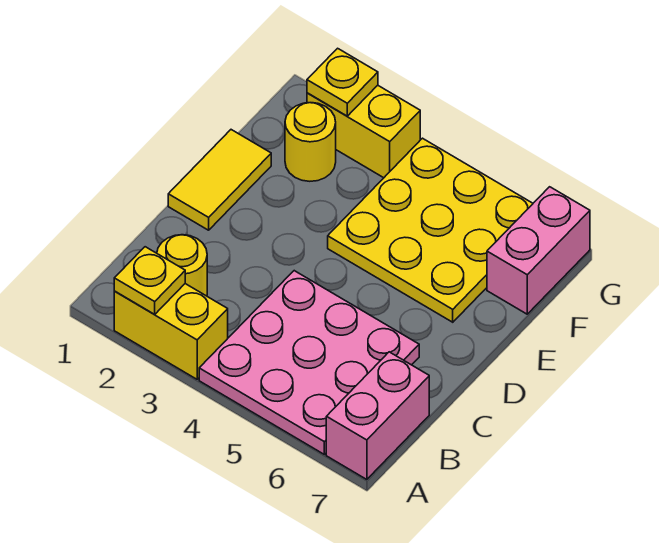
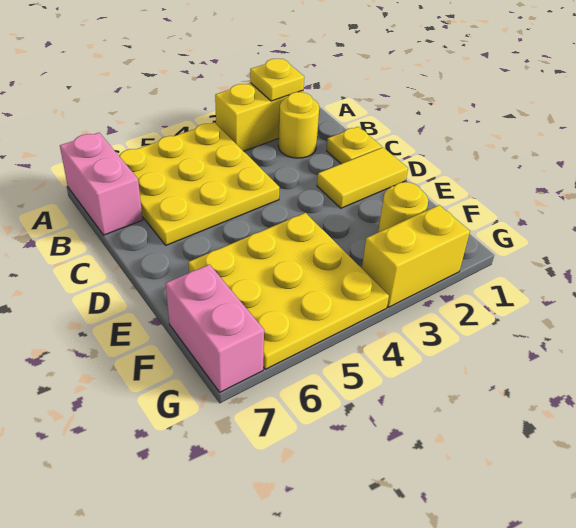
pink 3x3 plate [199,271,419,454] -> yellow 3x3 plate [119,122,279,245]
yellow 1x2 tile [168,130,271,230] -> yellow 1x2 tile turned to [317,148,408,208]
yellow 1x1 plate [307,48,378,116] -> yellow 1x1 plate moved to [326,127,382,164]

